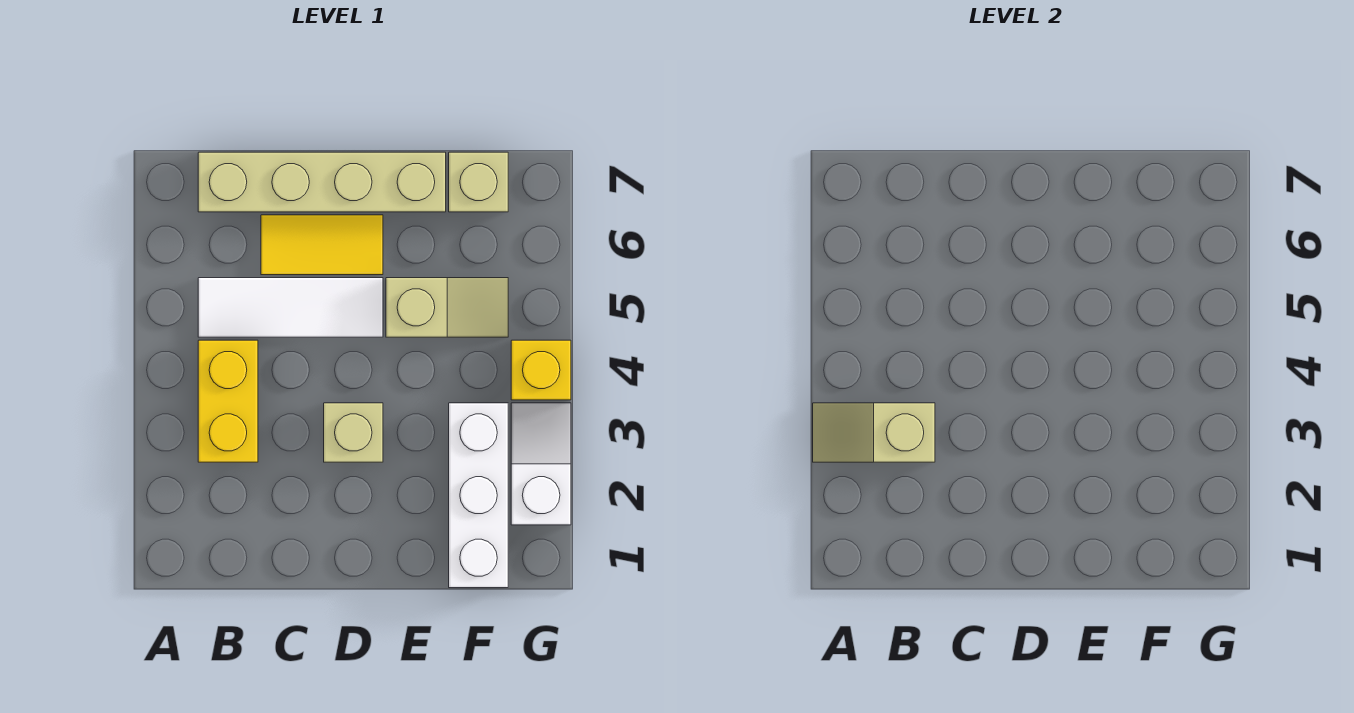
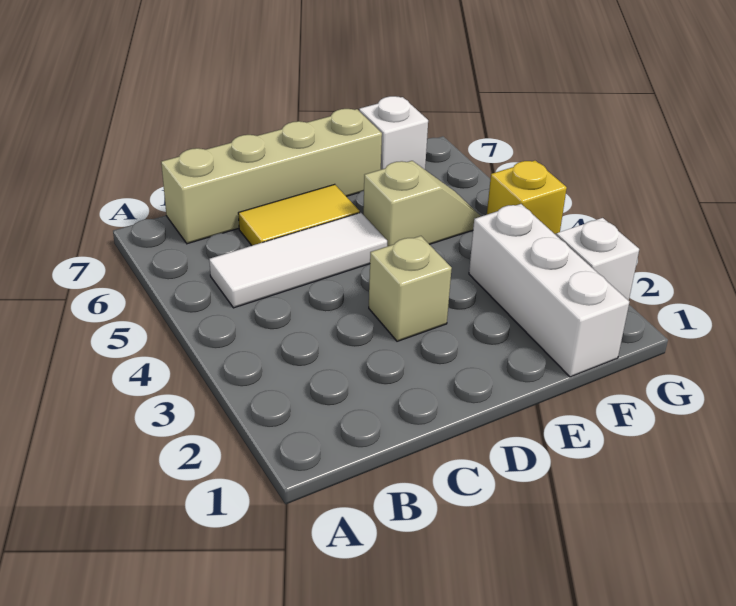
tan 1x2 slope [813,403,935,462] -> none
yellow 1x2 brick [198,340,258,462] -> none
tan 1x1 brick [449,152,508,212] -> white 1x1 brick [359,96,428,169]

